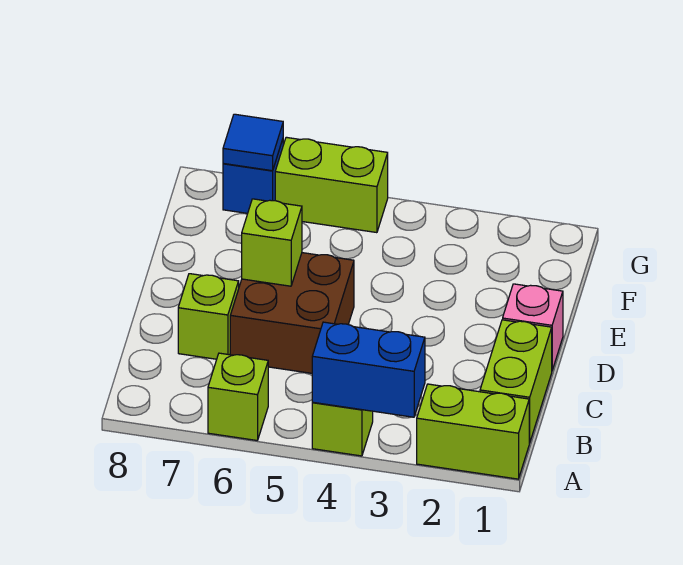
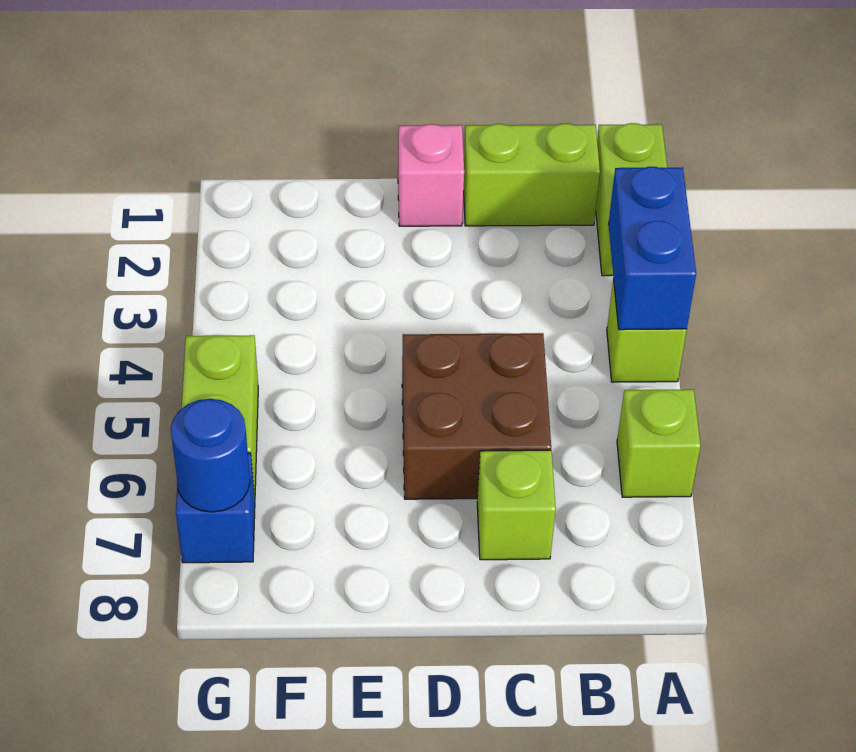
lime 1x1 brick [242,199,302,286] -> none
blue 1x1 tile [223,114,283,171] -> blue 1x1 round brick [171,399,250,512]

